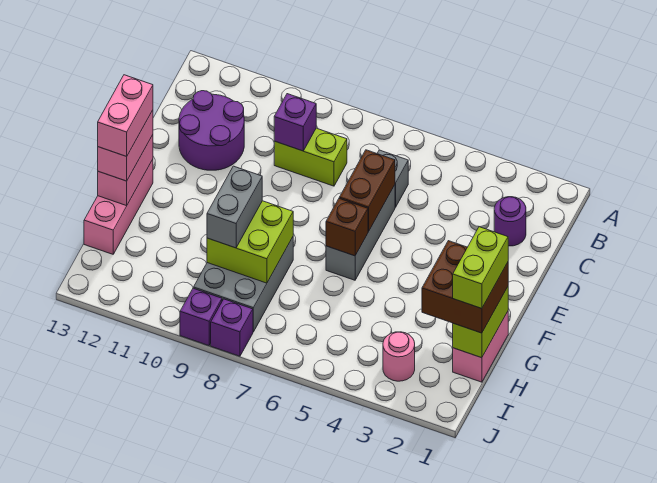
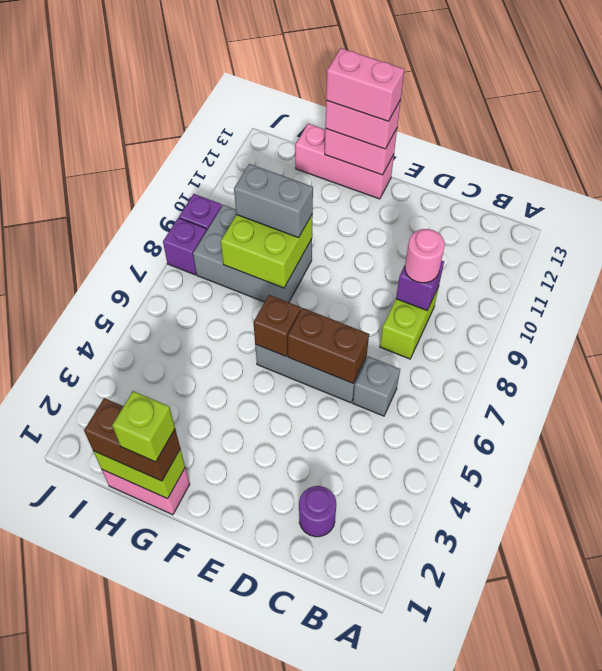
purple 2x2 round brick [179,91,244,170] -> none
brown 2x2 brick [422,241,508,333] -> brown 1x2 brick [84,398,180,481]
lime 1x2 brick [453,227,508,309] -> lime 1x1 brick [112,391,175,462]
pink 1x1 round brick [383,332,415,381] -> pink 1x1 round brick moved to [405,229,445,283]

